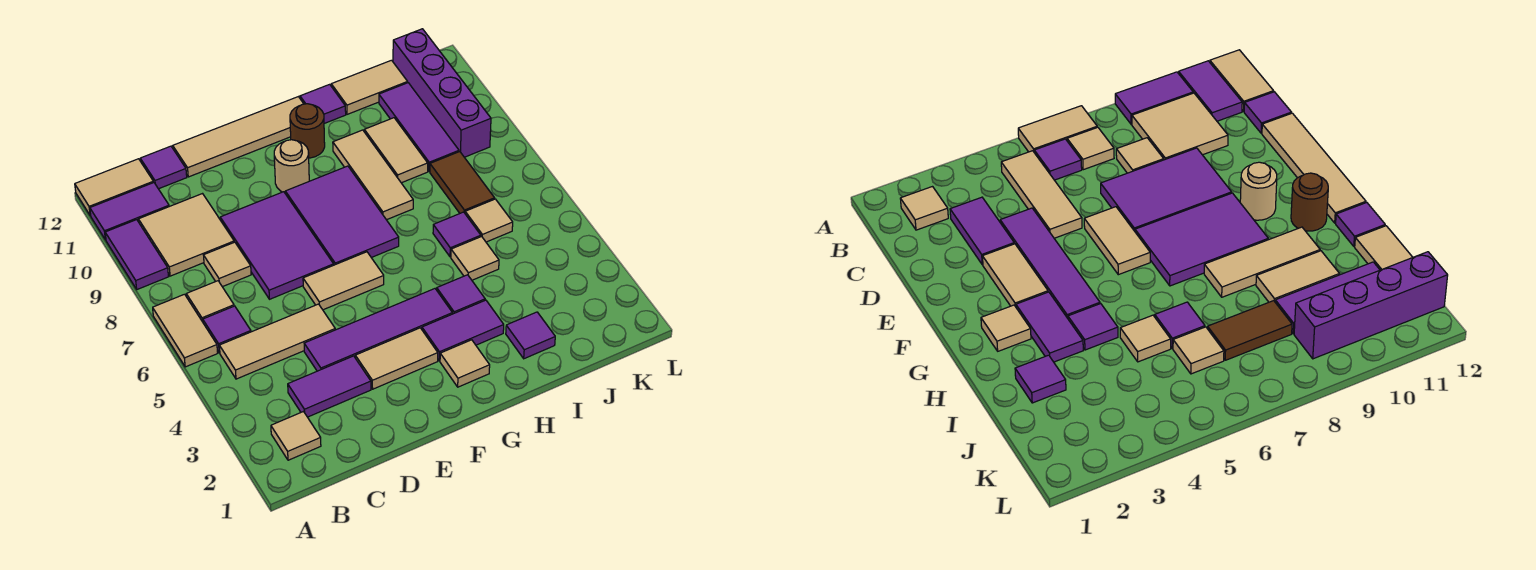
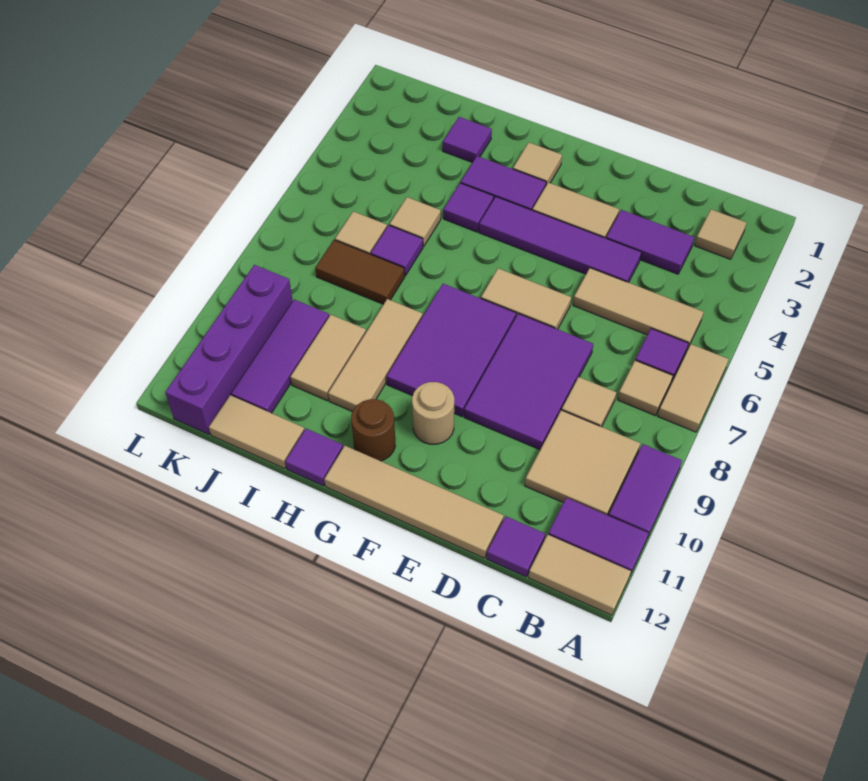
brown 1x2 tile [430,152,495,213] -> brown 1x2 tile turned to [315,240,405,304]

